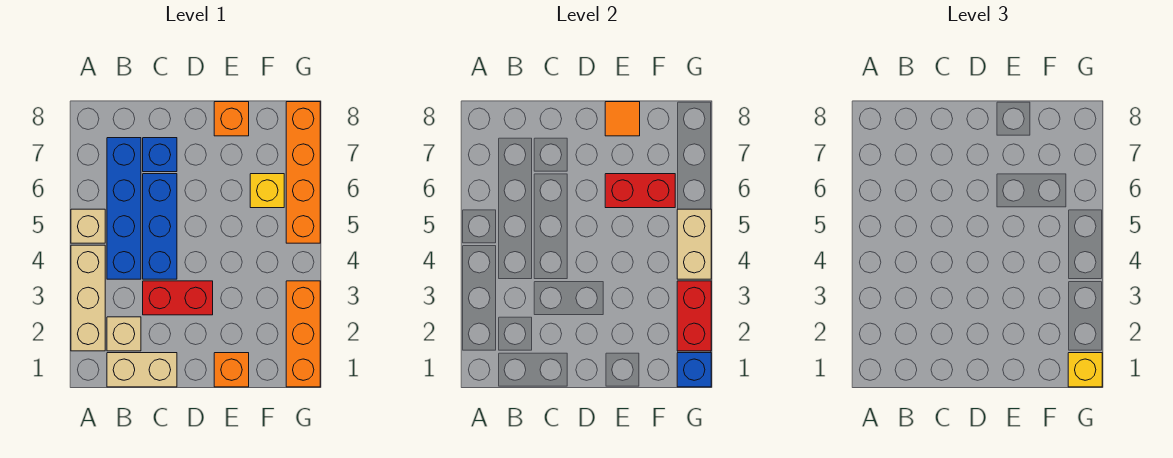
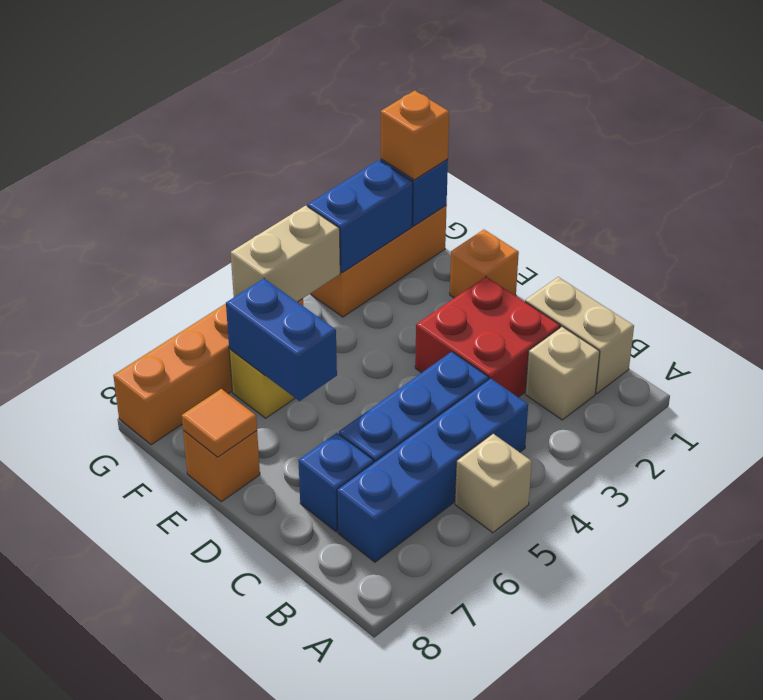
tan 1x3 brick [71,245,105,351] -> none
red 1x2 brick [143,281,213,315] -> red 2x2 brick [415,277,560,397]
red 1x2 brick [605,174,675,208] -> blue 1x2 brick [226,279,337,401]
yellow 1x1 brick [1068,353,1102,387] -> orange 1x1 brick [381,91,449,180]
red 1x2 brick [677,281,711,351] -> blue 1x2 brick [308,160,413,273]

